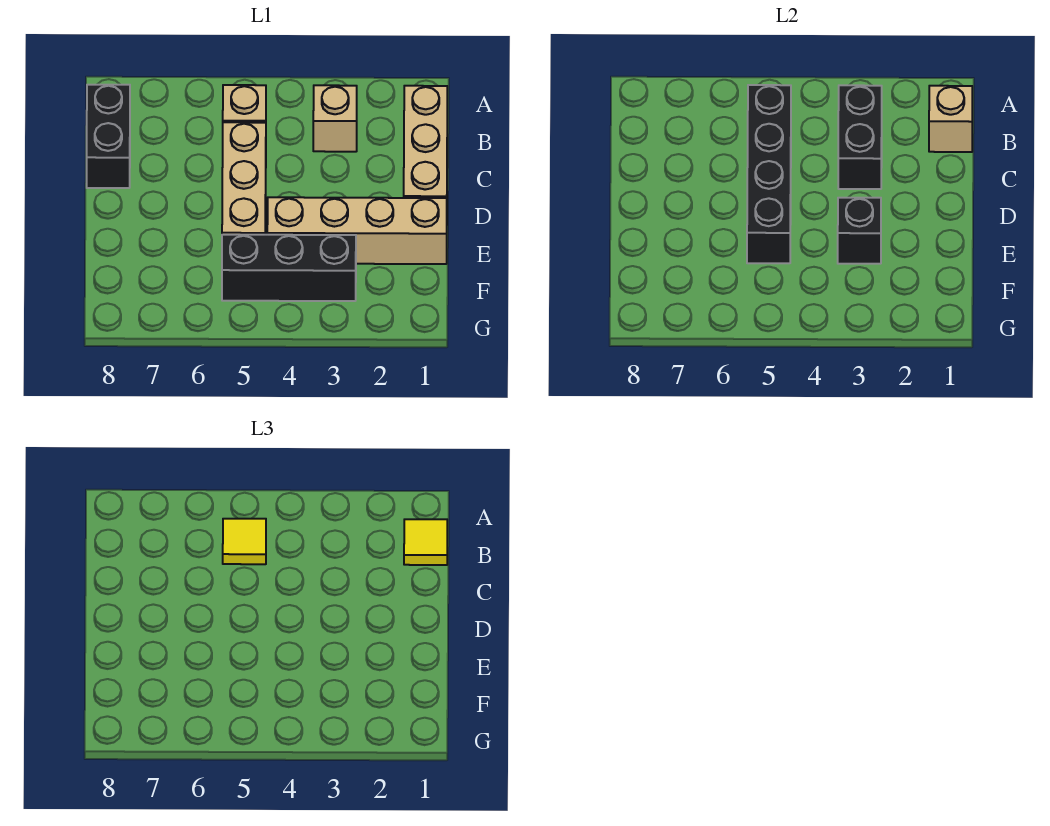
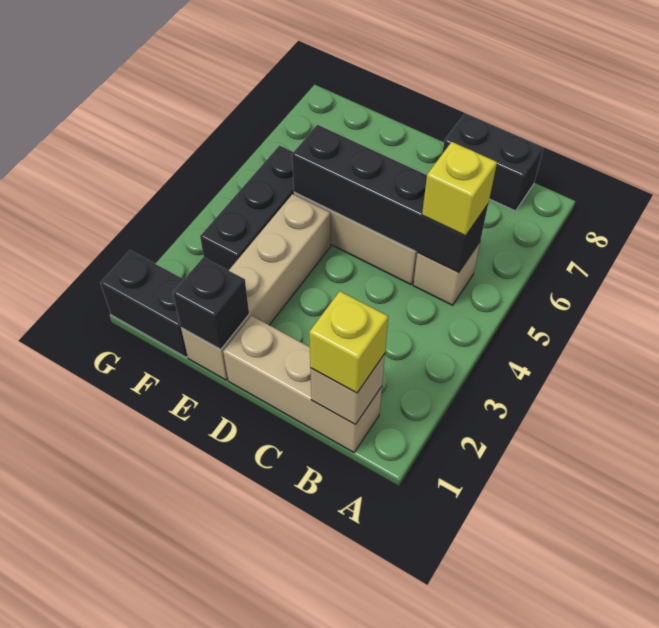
yellow 1x1 tile [404,519,447,565] -> yellow 1x1 brick [309,291,388,393]
tan 1x1 brick [313,85,357,152] -> none
black 1x2 brick [838,85,882,189] -> black 1x2 brick moved to [100,250,187,357]
yellow 1x1 tile [223,519,266,564] -> yellow 1x1 brick [422,142,497,236]
black 1x1 brick [838,198,881,264] -> black 1x1 brick moved to [173,257,249,350]

